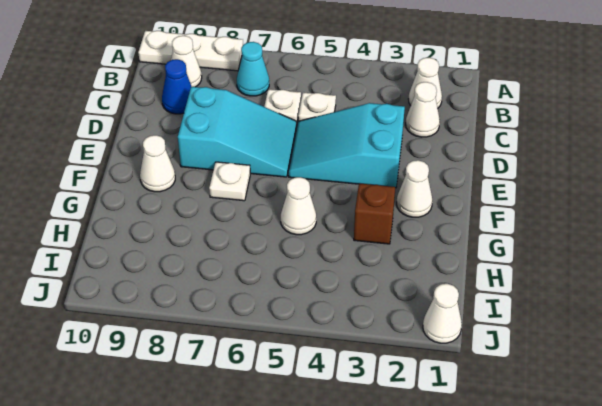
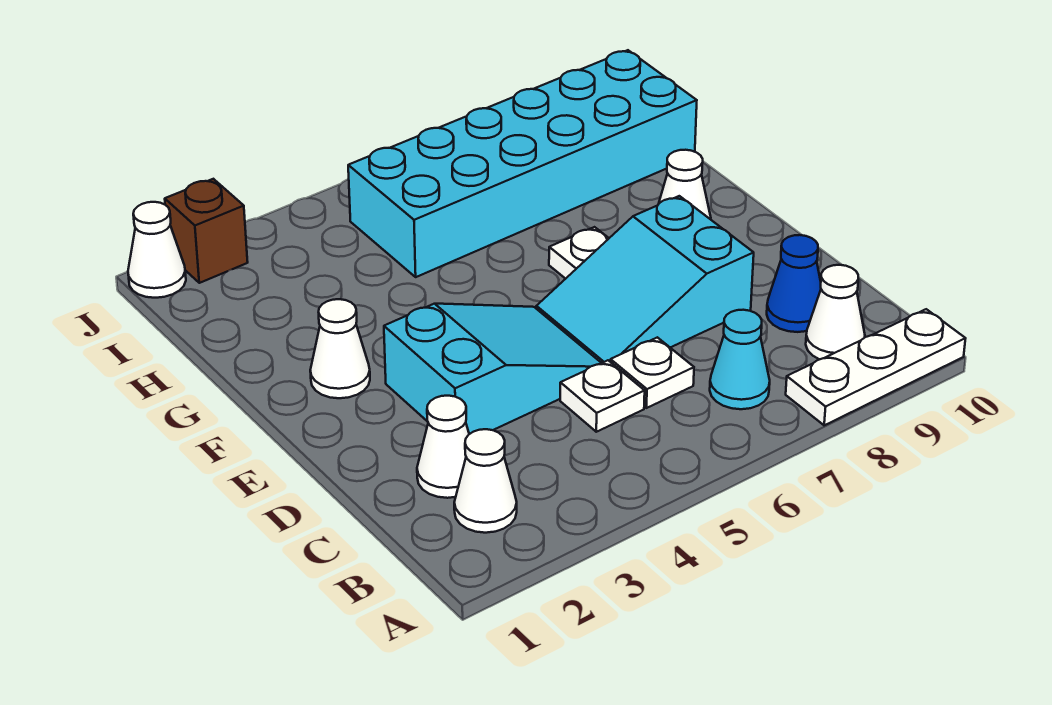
brown 1x1 brick [354,183,395,244] -> brown 1x1 brick moved to [165,179,248,283]
white 1x1 cone [281,177,316,235] -> none
none -> cyan 2x6 brick [348,50,697,277]

